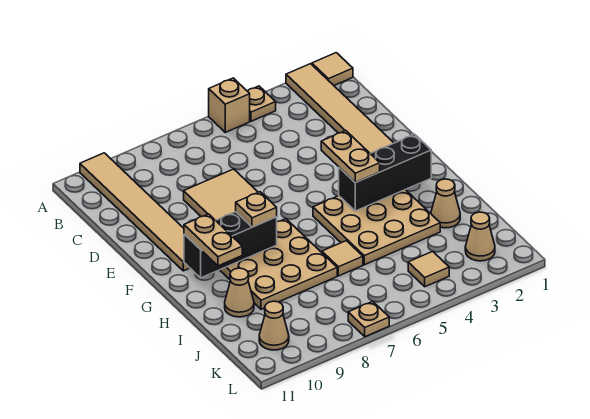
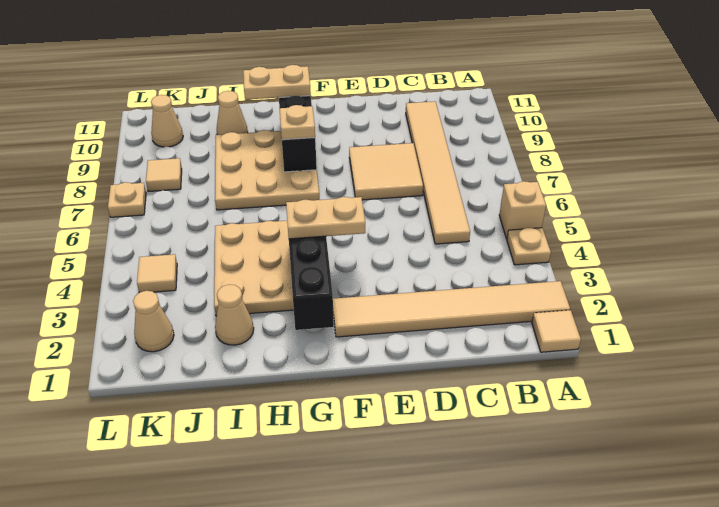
tan 1x6 tile [80,153,189,271] -> tan 1x6 tile turned to [406,101,470,244]
tan 1x1 tile [322,241,363,276] -> tan 1x1 tile moved to [146,158,182,192]

